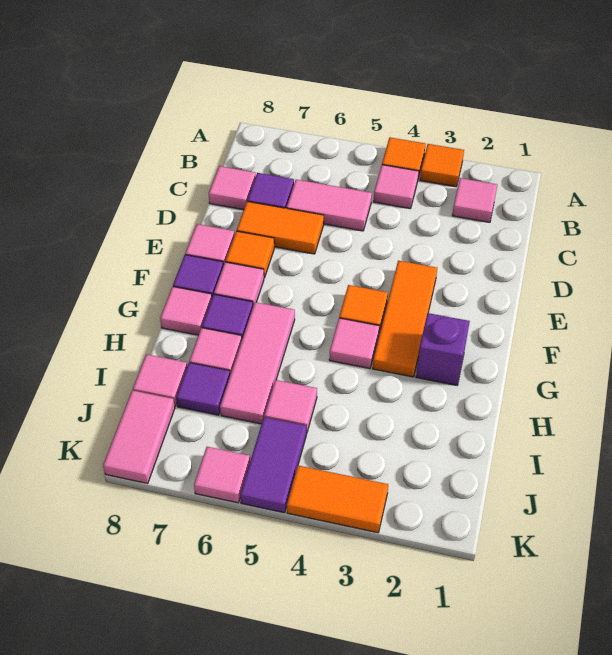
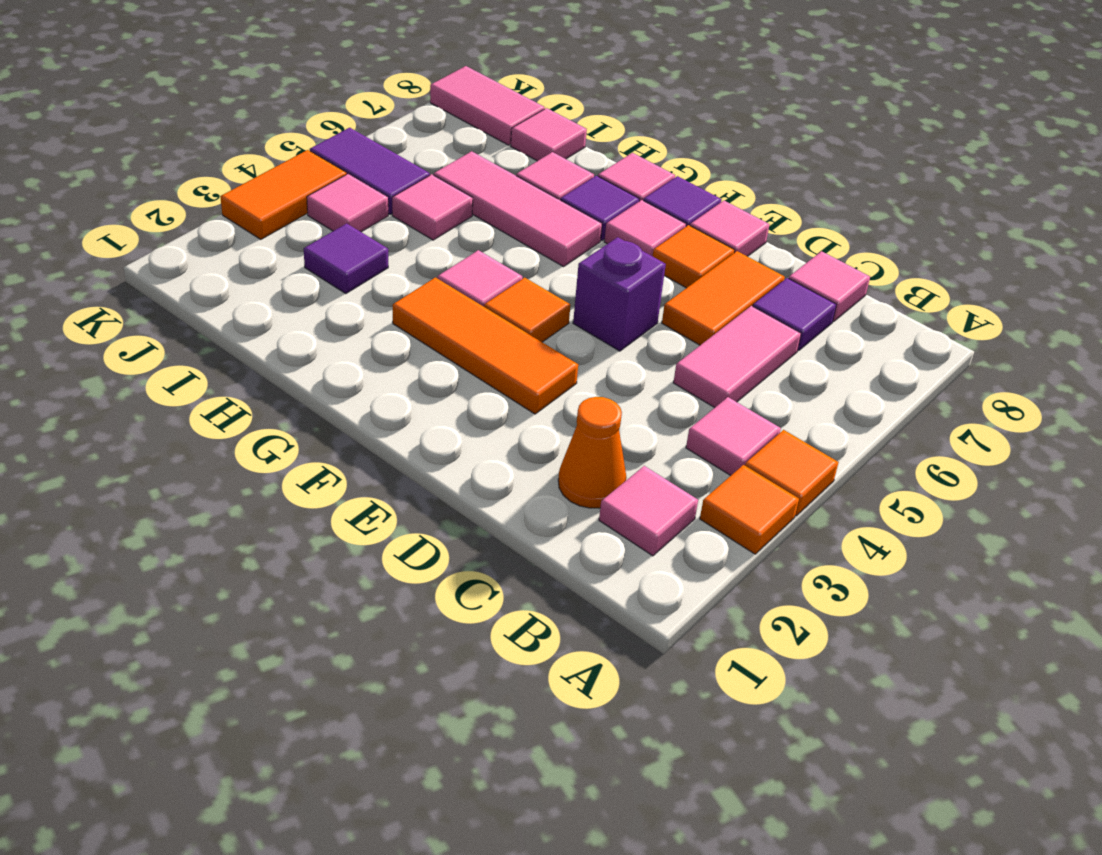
none -> orange 1x1 cone [558,397,626,508]
purple 1x1 brick [416,313,470,385] -> purple 1x1 brick moved to [573,237,666,351]
purple 1x1 tile [176,363,230,415] -> purple 1x1 tile moved to [304,223,388,294]
pink 1x1 tile [194,447,250,503] -> pink 1x1 tile moved to [307,174,388,232]

